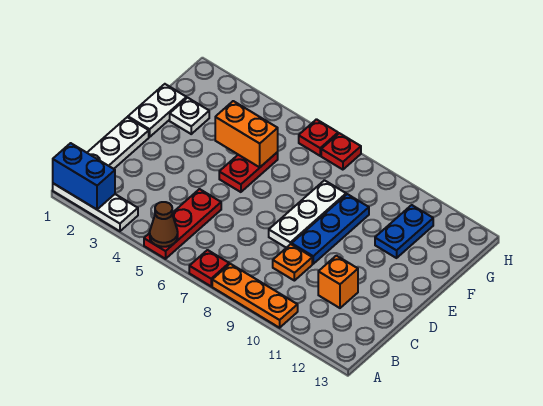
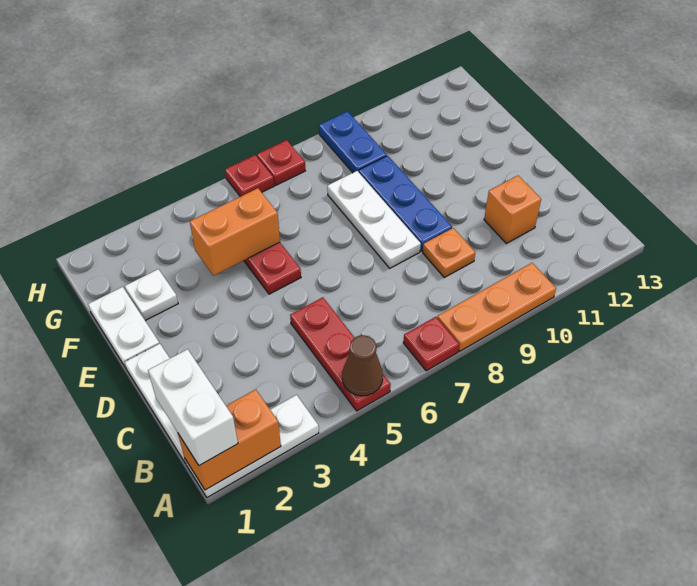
blue 1x2 brick [53,143,115,209] -> orange 1x2 brick [178,389,281,490]
none -> white 1x2 brick [148,349,238,466]
blue 1x2 plate [375,205,433,258] -> blue 1x2 plate moved to [319,111,387,173]

